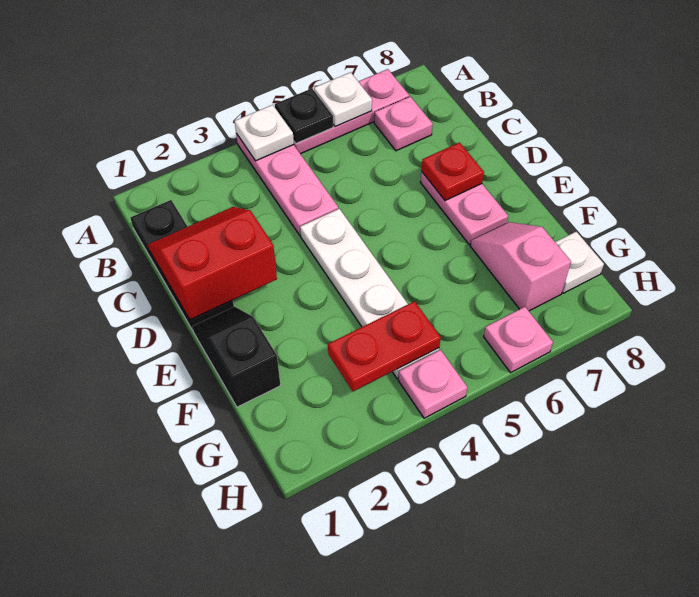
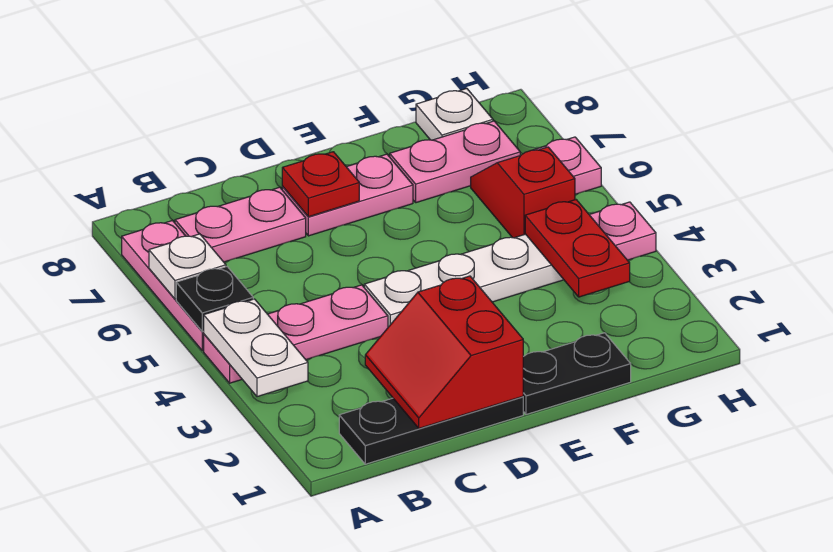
white 1x1 plate [235,105,294,161] -> white 1x2 plate [204,299,308,397]
pink 1x1 plate [374,96,433,151] -> pink 1x2 plate [175,187,306,262]
black 1x2 slope [192,307,281,407] -> black 1x2 plate [523,333,631,414]
pink 1x2 slope [470,222,571,311] -> pink 1x2 plate [390,121,520,203]
none -> red 1x2 slope [471,147,575,238]

